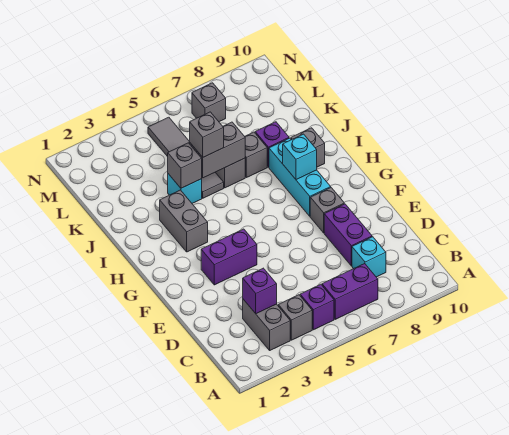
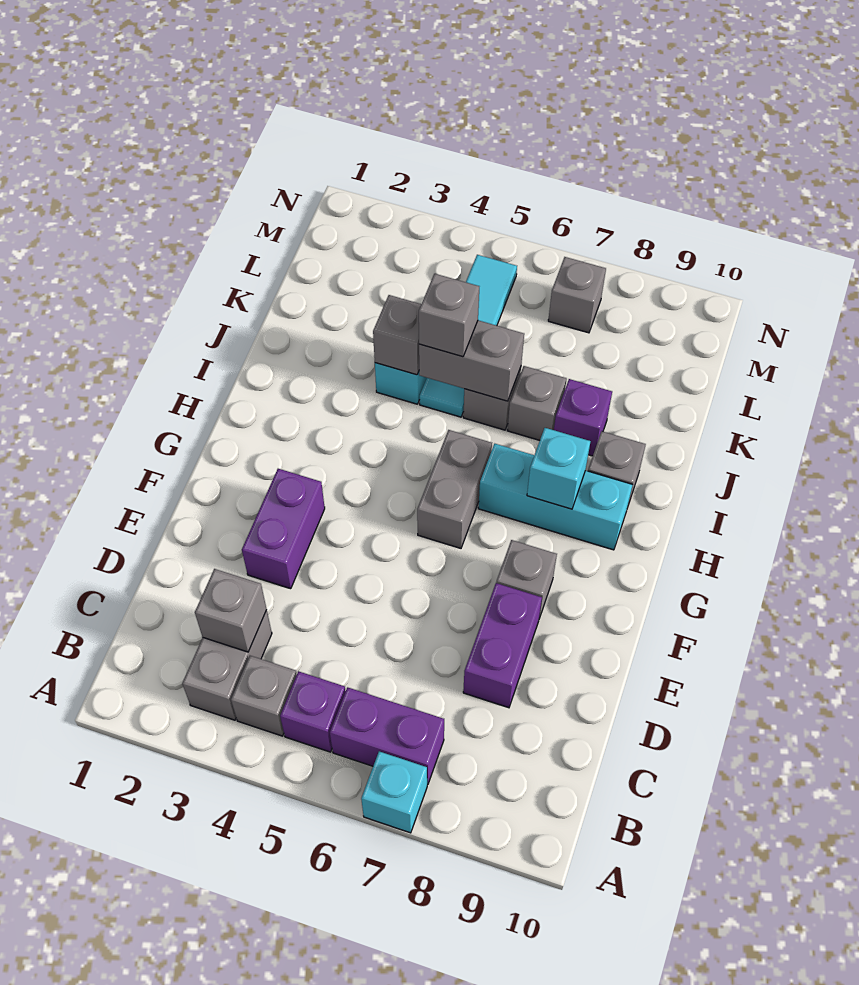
purple 1x1 brick [243,268,277,314] -> grey 1x1 brick [195,569,267,652]
cyan 1x1 brick [352,237,386,277] -> cyan 1x1 brick moved to [361,751,427,833]
purple 1x2 brick [201,229,257,285] -> purple 1x2 brick turned to [242,469,325,589]
cyan 1x3 brick [269,138,331,216] -> cyan 1x3 brick turned to [478,444,633,550]
grey 1x2 brick [160,190,208,252] -> grey 1x2 brick moved to [417,430,492,548]
grey 1x4 tile [148,117,224,198] -> cyan 1x4 tile [420,255,517,417]

